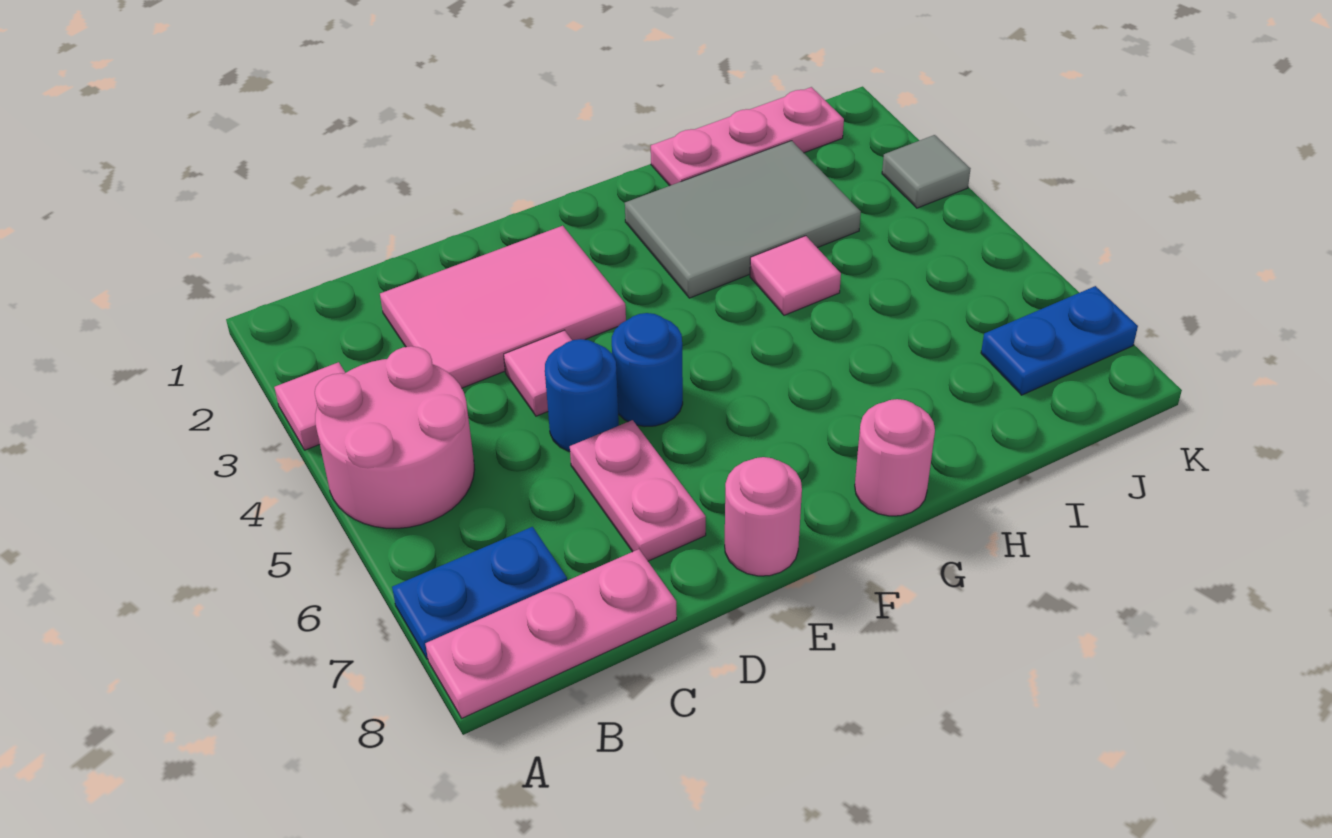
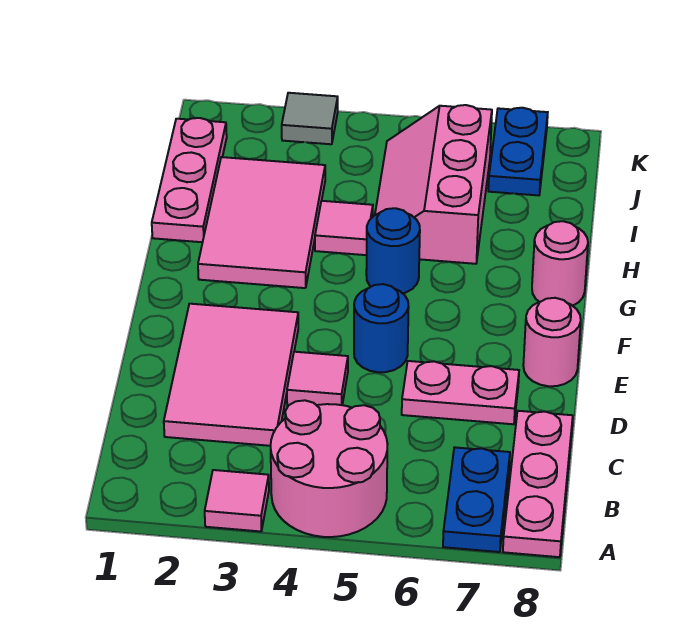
blue 1x1 round brick [545,339,619,452] -> blue 1x1 round brick moved to [366,208,420,293]
grey 2x3 tile [625,141,861,298] -> pink 2x3 tile [198,157,325,288]
none -> pink 2x3 slope [375,105,492,264]

